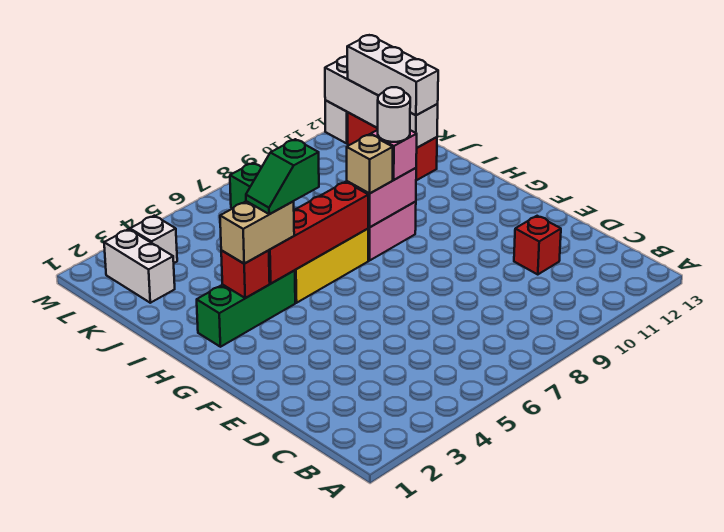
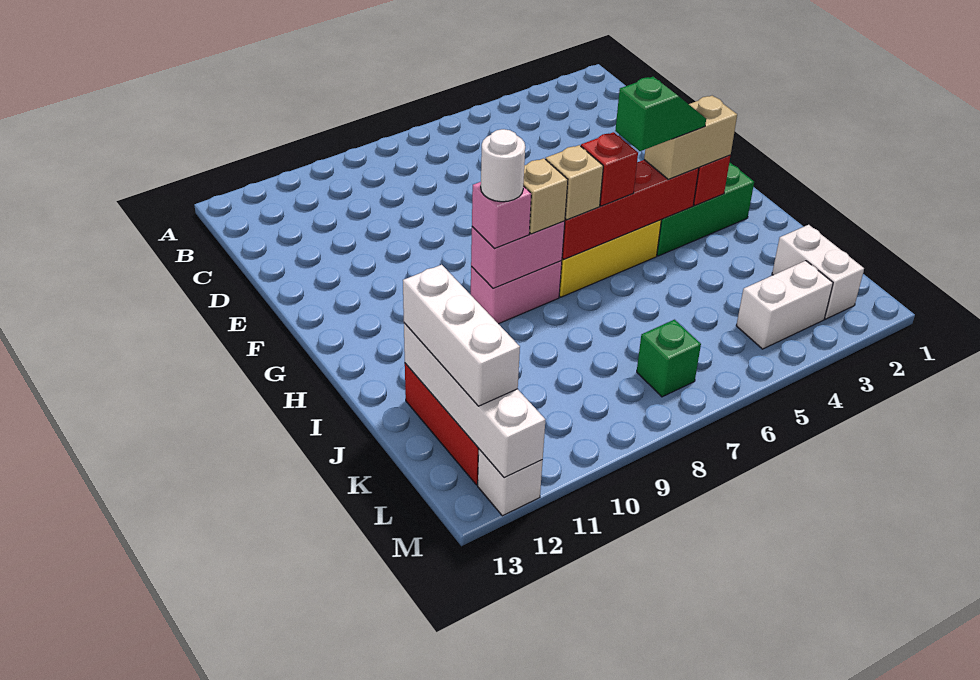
red 1x1 brick [514,216,561,275] -> red 1x1 brick moved to [581,132,638,206]
none -> tan 1x1 brick [546,145,603,220]
white 1x1 brick [130,216,177,263] -> white 1x2 brick [736,261,833,349]

